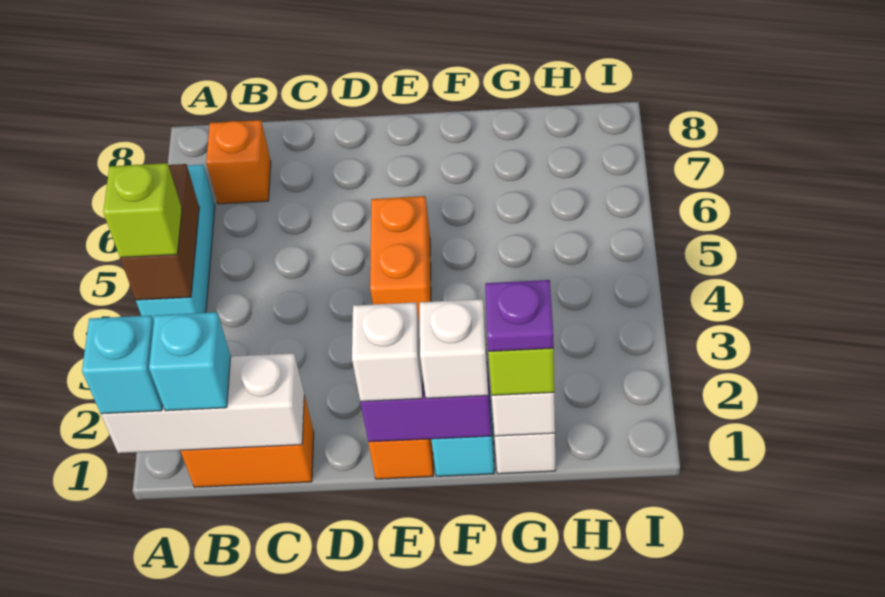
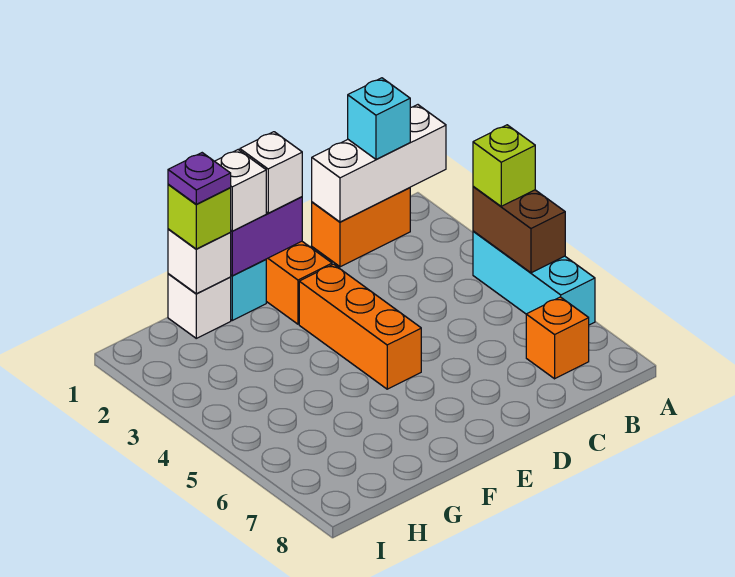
cyan 1x1 brick [82,315,163,414] -> none
orange 1x2 brick [370,196,431,326] -> orange 1x3 brick [299,264,421,389]

